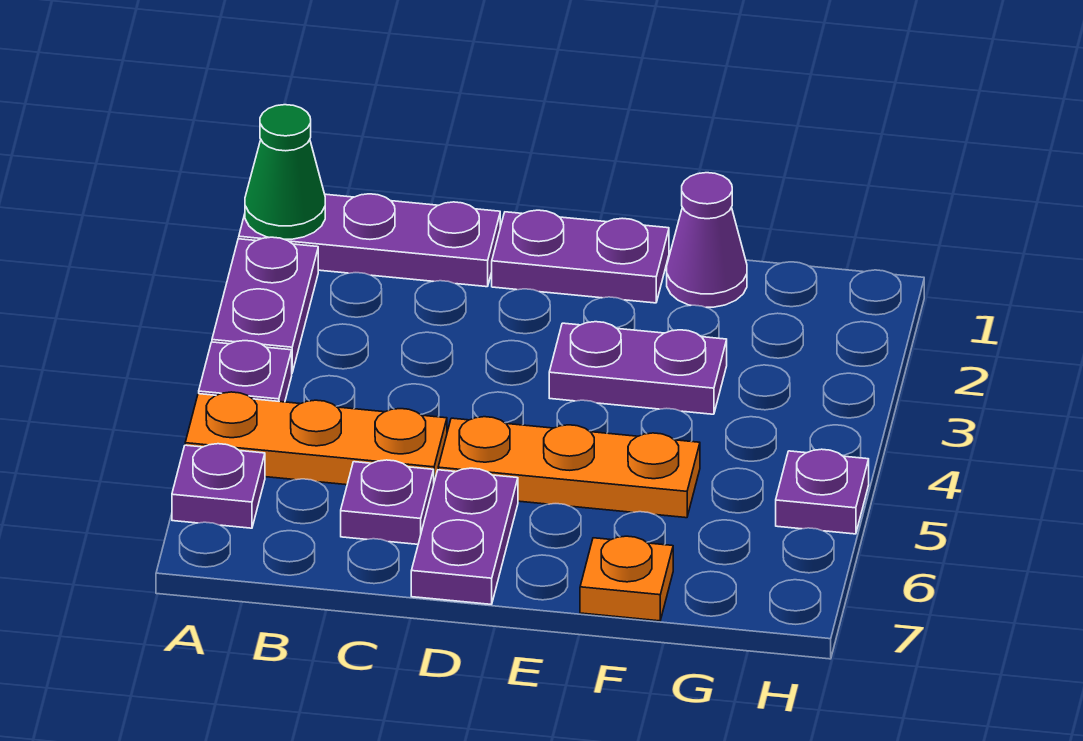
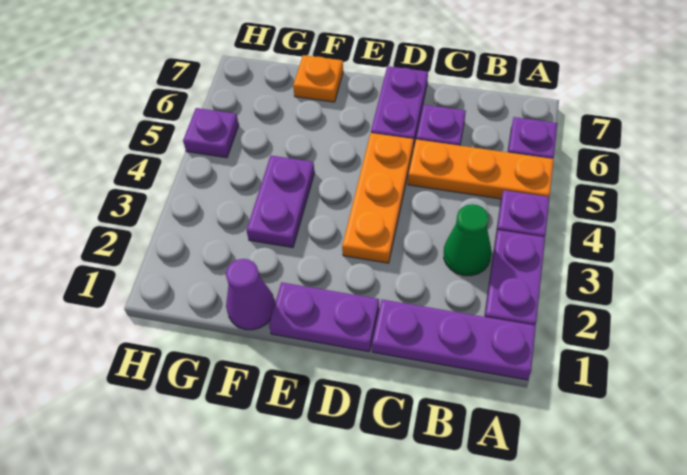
green 1x1 cone [245,105,325,239] -> green 1x1 cone moved to [444,204,491,276]
orange 1x3 plate [438,417,700,518] -> orange 1x3 plate turned to [342,133,414,263]
purple 1x2 plate [549,322,727,414] -> purple 1x2 plate turned to [247,156,315,248]

